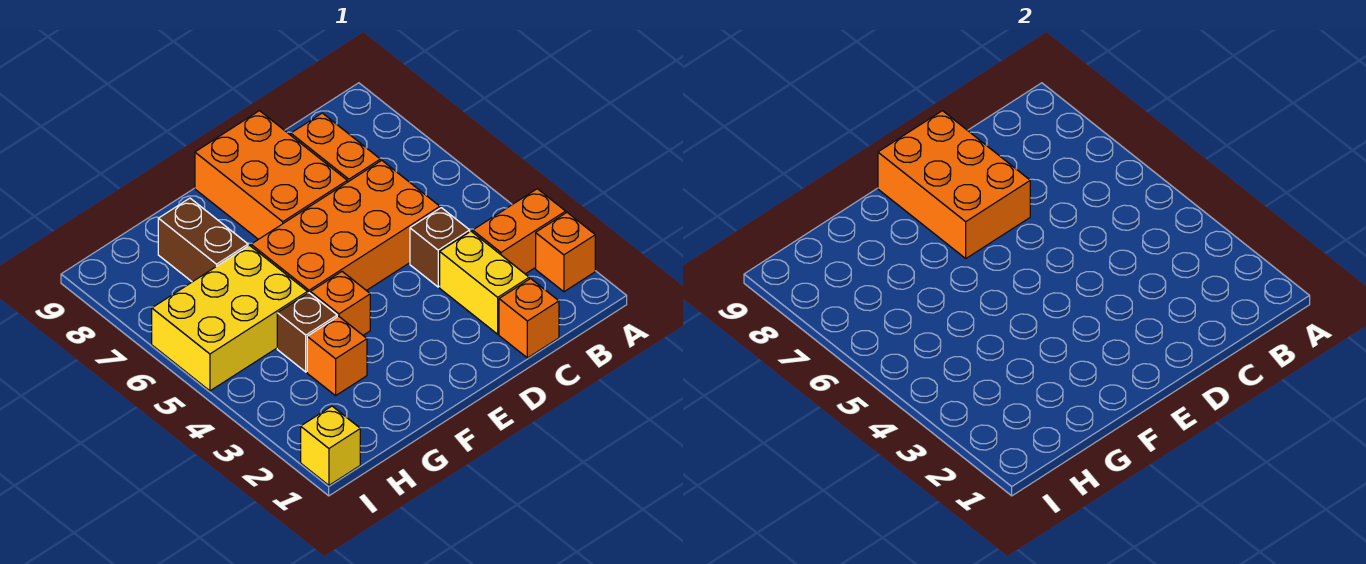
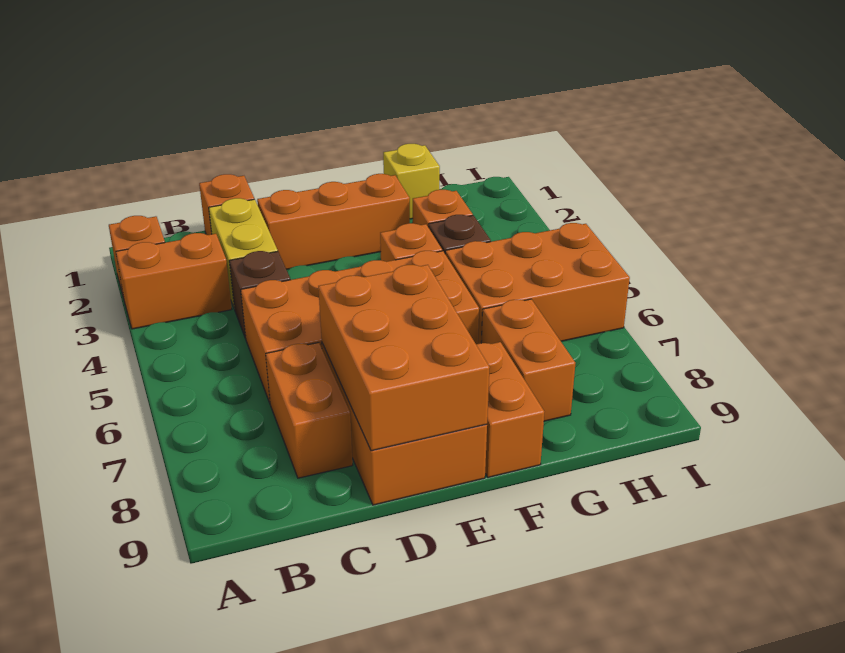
none -> orange 1x3 brick [257,174,410,269]
none -> orange 1x2 brick [476,342,544,477]
yellow 2x3 brick [152,245,308,391] -> orange 2x3 brick [445,223,630,344]
brown 1x2 brick [158,198,248,282] -> orange 1x2 brick [481,299,575,421]
yellow 1x1 brick [301,406,360,485] -> yellow 1x1 brick moved to [383,144,440,219]

